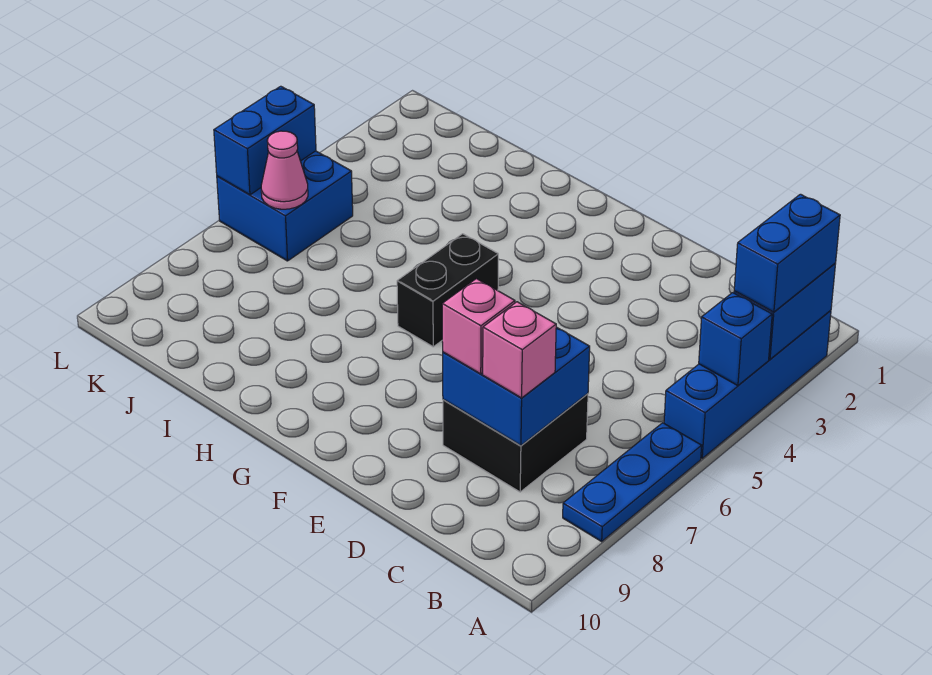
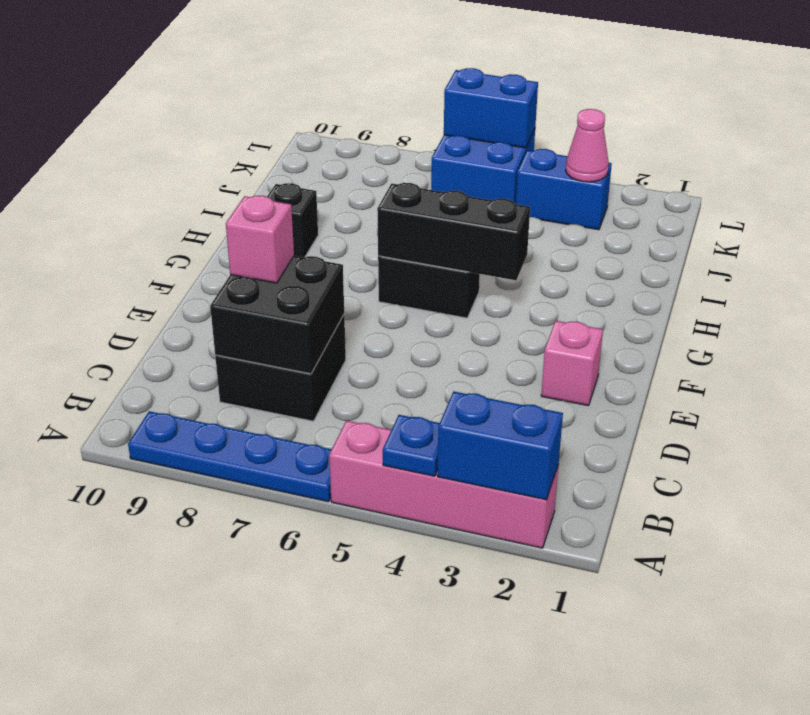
blue 1x4 brick [664,310,831,458] -> pink 1x4 brick [329,421,558,548]
blue 1x2 brick [734,194,840,312] -> blue 1x2 brick moved to [516,149,612,230]
blue 1x1 brick [699,293,772,386] -> blue 1x1 plate [383,415,440,476]
blue 1x3 plate [563,423,702,541] -> blue 1x4 plate [128,411,332,502]
blue 2x2 brick [443,327,590,446] -> black 2x2 brick [210,256,344,374]
pink 1x1 brick [483,302,556,398] -> pink 1x1 brick moved to [541,321,603,406]
none -> black 1x3 brick [377,183,530,280]
none -> black 1x1 brick [267,183,318,257]
pink 1x1 cone [261,131,308,209] -> pink 1x1 cone moved to [566,109,609,182]

